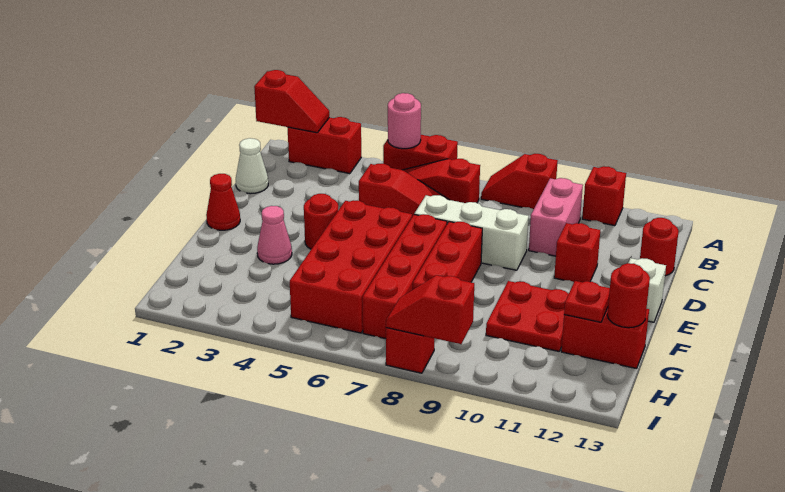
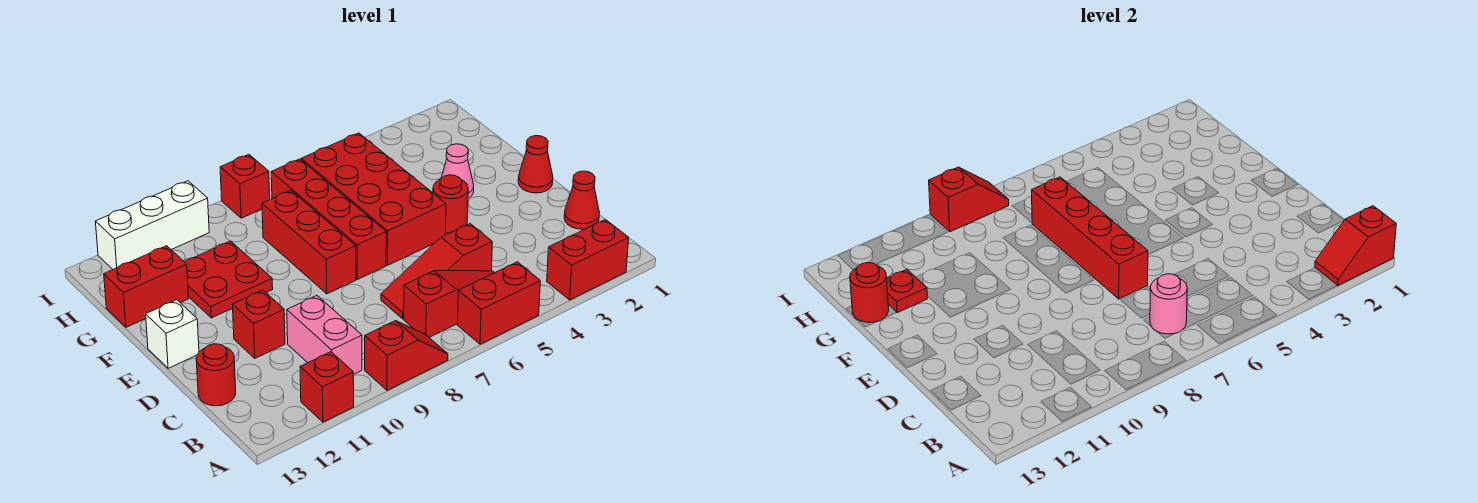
pink 1x1 round brick [388,93,421,149] -> pink 1x1 round brick moved to [1150,274,1187,334]
white 1x1 cone [236,138,268,194] -> red 1x1 cone [564,171,599,229]
white 1x3 brick [414,195,529,270] -> white 1x3 brick moved to [95,181,209,269]
none -> red 1x4 brick [1032,177,1148,299]

